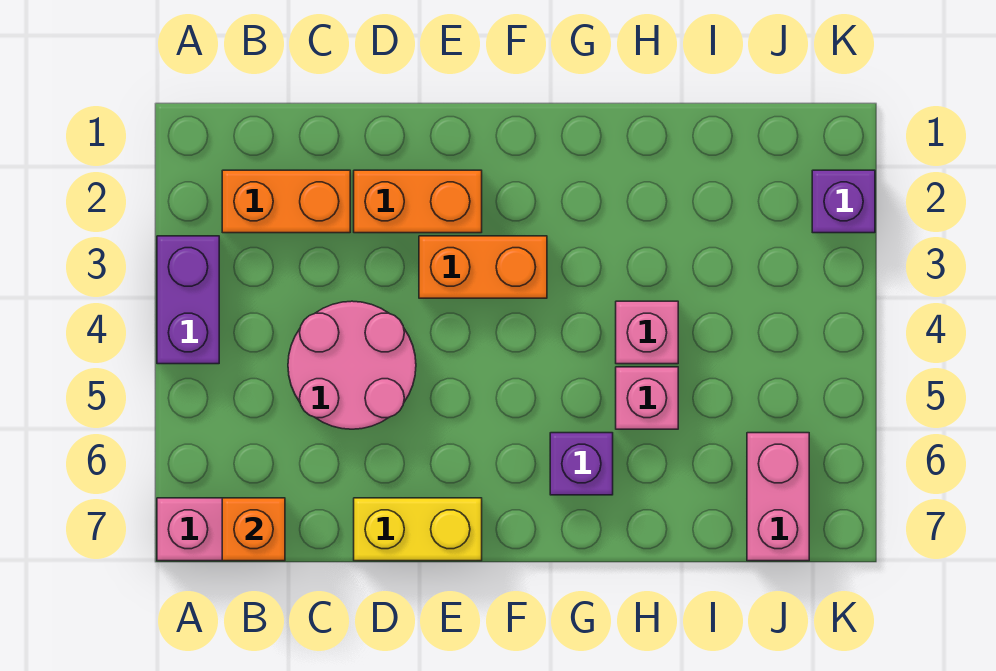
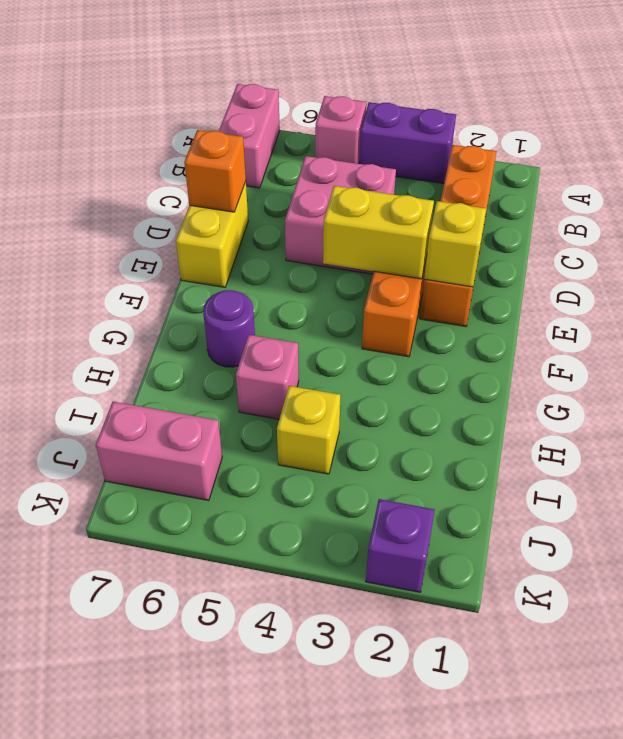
orange 1x1 brick [222,498,285,561] -> orange 1x1 brick moved to [184,130,246,212]
pink 2x2 round brick [288,301,416,429] -> pink 2x2 brick [285,156,396,274]
none -> yellow 1x1 brick [424,201,486,287]
none -> yellow 1x2 brick [323,186,434,279]
purple 1x1 brick [550,433,613,495] -> purple 1x1 round brick [203,290,255,367]
pink 1x1 brick [616,301,678,364] -> pink 1x1 brick moved to [315,96,366,164]
none -> yellow 1x1 brick [277,386,340,474]

